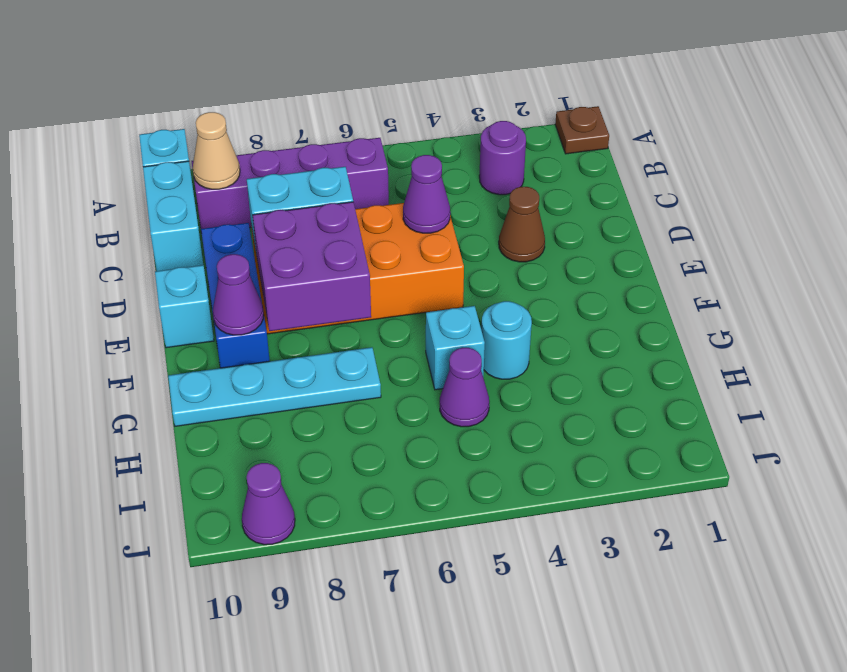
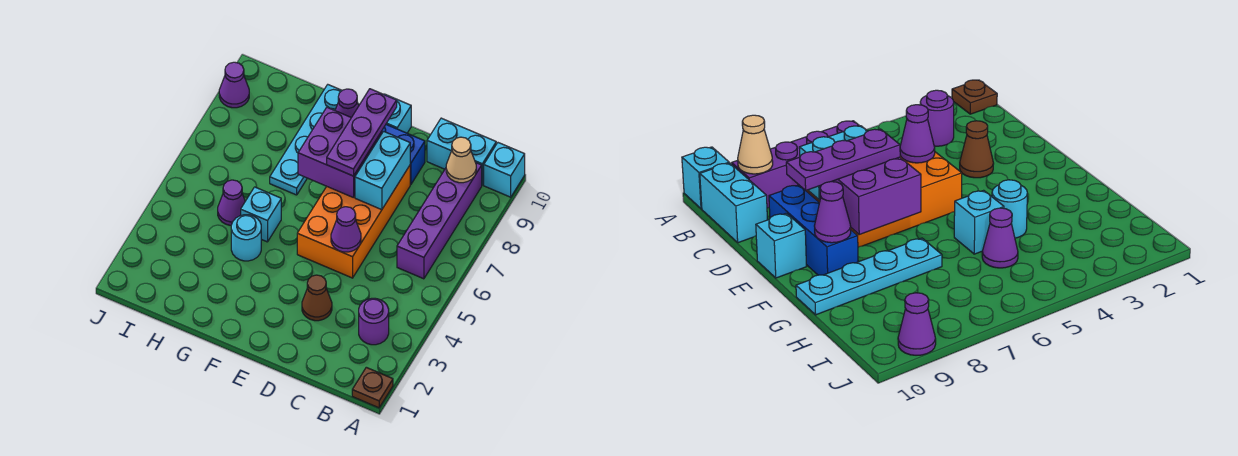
none -> purple 1x3 plate [327,89,397,176]

